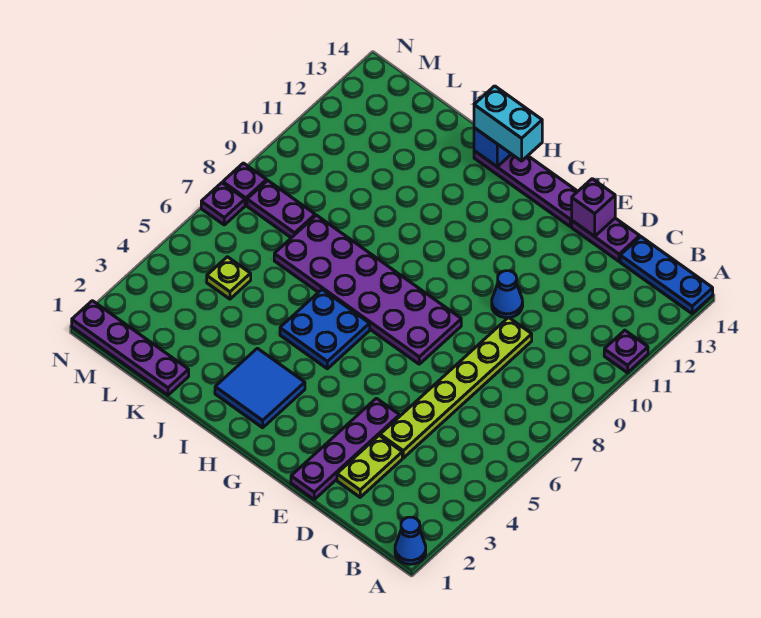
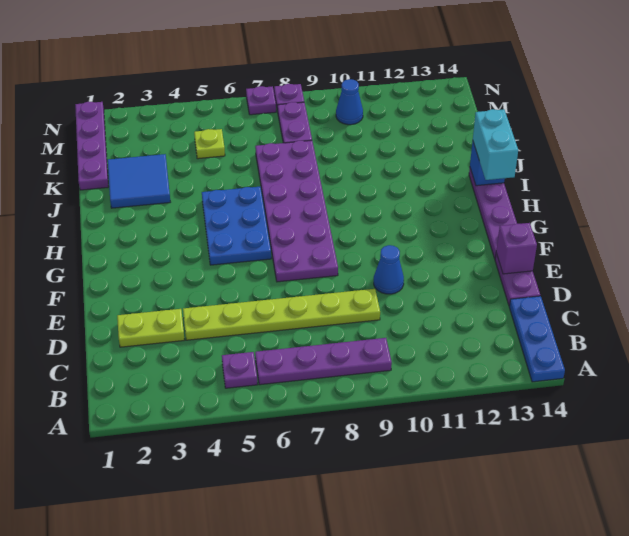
blue 1x1 cone [395,517,426,564] -> blue 1x1 cone moved to [336,79,363,125]
purple 1x1 plate [604,330,648,373] -> purple 1x1 plate moved to [222,352,257,388]
purple 1x4 plate [291,398,400,499] -> purple 1x4 plate moved to [255,338,392,385]
blue 2x2 tile [215,348,305,428] -> blue 2x2 tile moved to [108,154,170,208]
blue 2x2 plate [280,290,370,369] -> blue 2x3 plate [202,187,271,265]

